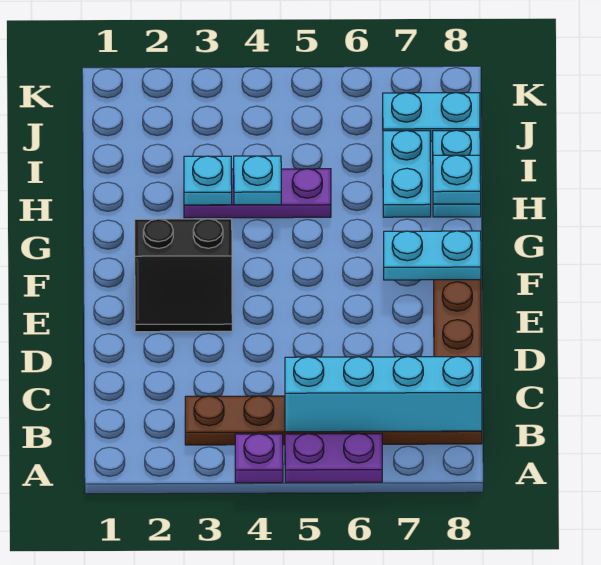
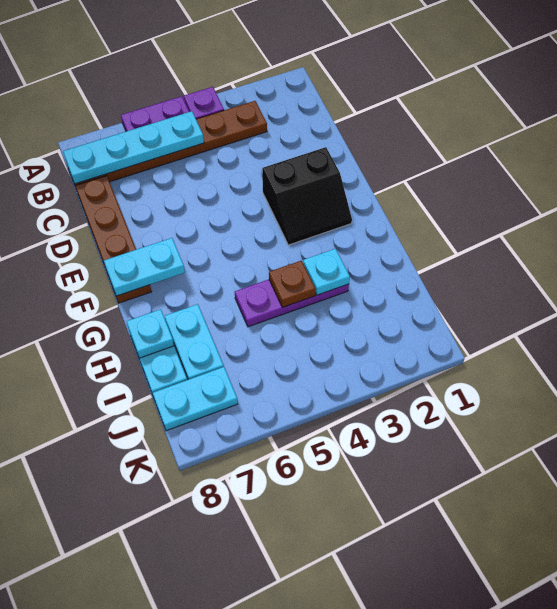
cyan 1x4 brick [285,357,482,432] -> cyan 1x4 plate [63,111,204,184]
black 2x2 slope [135,219,232,332] -> black 2x2 slope turned to [262,147,352,245]
cyan 1x1 plate [234,156,281,205] -> brown 1x1 plate [269,261,315,307]

